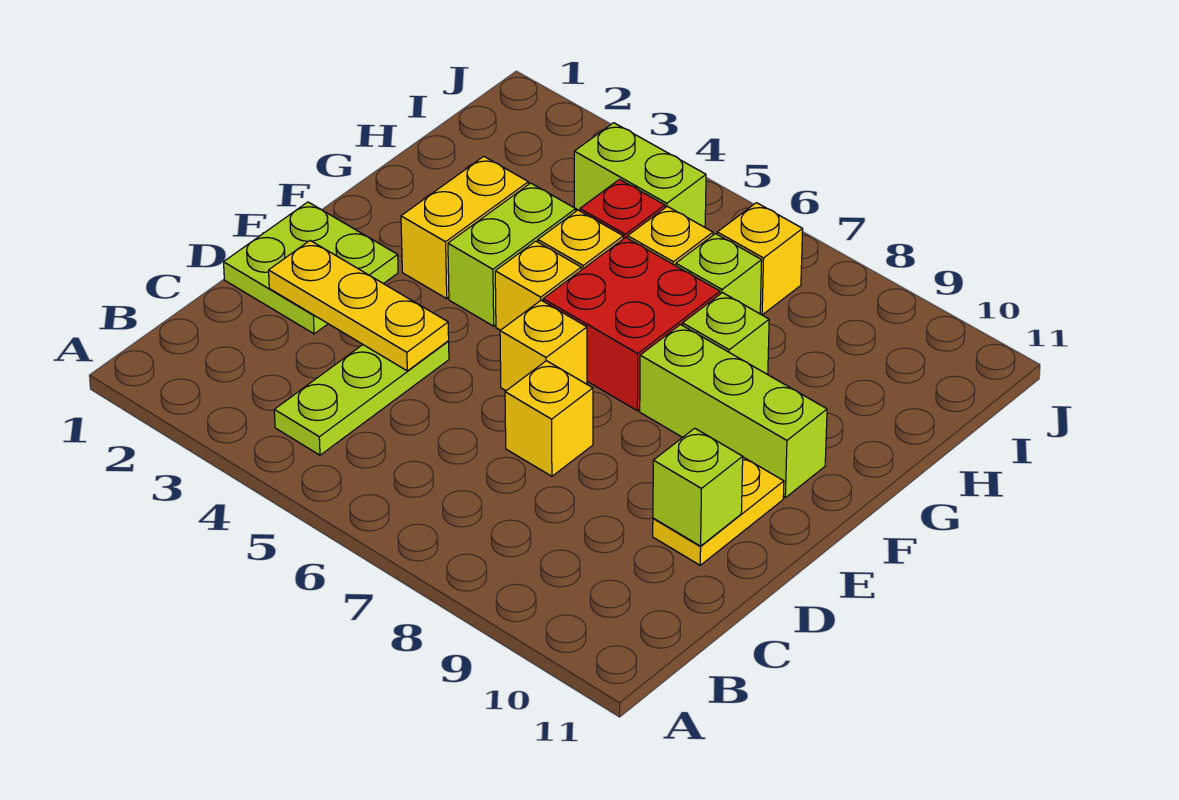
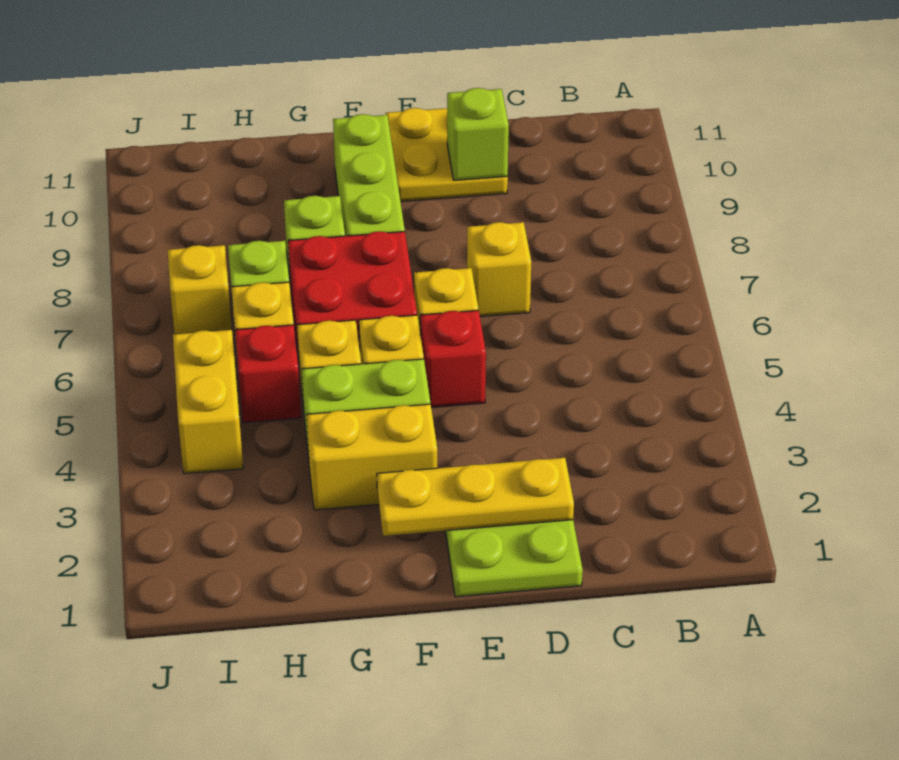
lime 1x3 plate [274,341,449,455] -> none
yellow 1x3 plate [269,241,449,371] -> yellow 1x3 plate turned to [377,458,574,536]
yellow 1x2 plate [653,457,784,565] -> yellow 2x2 plate [386,108,508,202]
none -> red 1x1 brick [420,310,486,408]
lime 1x2 brick [574,123,706,227] -> yellow 1x2 brick [173,330,243,474]

